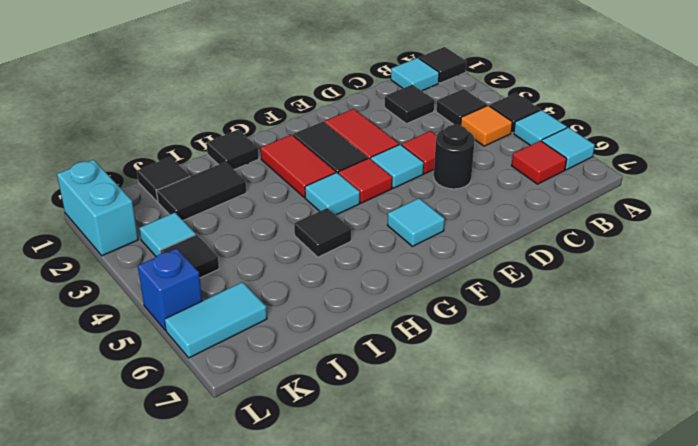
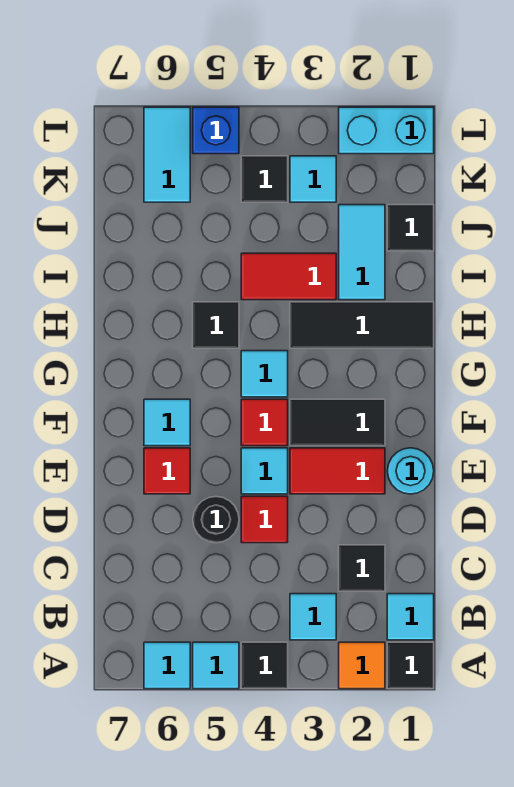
black 1x1 tile [436,89,487,125] -> cyan 1x1 tile [290,594,336,640]
orange 1x1 tile [461,105,512,146] -> orange 1x1 tile moved to [339,642,385,689]
red 1x1 tile [512,141,567,184] -> red 1x1 tile moved to [144,448,190,494]
none -> cyan 1x1 round brick [388,448,434,494]
red 1x2 tile [261,135,336,198] -> red 1x2 tile moved to [241,253,336,300]
black 1x1 tile [207,130,259,170] -> black 1x3 tile [290,302,434,348]
black 1x2 tile [156,162,246,220] -> cyan 1x2 tile [339,205,385,300]

